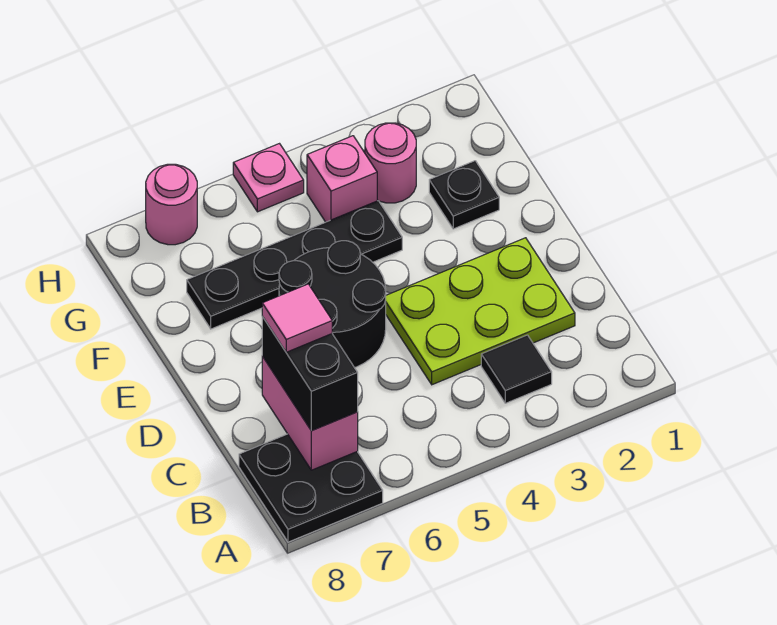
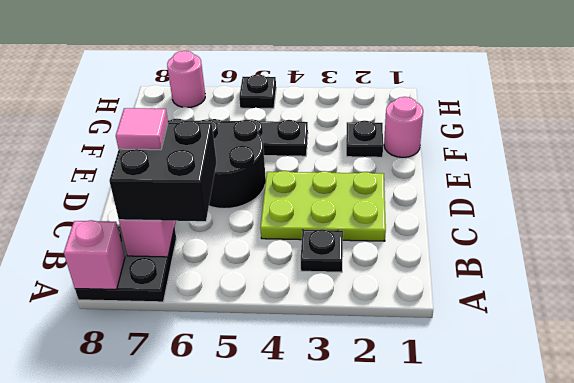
black 1x1 tile [481,335,552,403] -> black 1x1 plate [301,229,343,272]
black 1x2 brick [262,317,358,431] -> black 2x2 brick [109,120,216,221]
pink 1x1 round brick [365,123,416,203] -> pink 1x1 round brick moved to [384,97,423,158]
pink 1x1 brick [307,136,377,222] -> pink 1x1 brick moved to [64,220,125,289]
pink 1x1 plate [233,144,304,212] -> black 1x1 plate [239,75,276,108]

